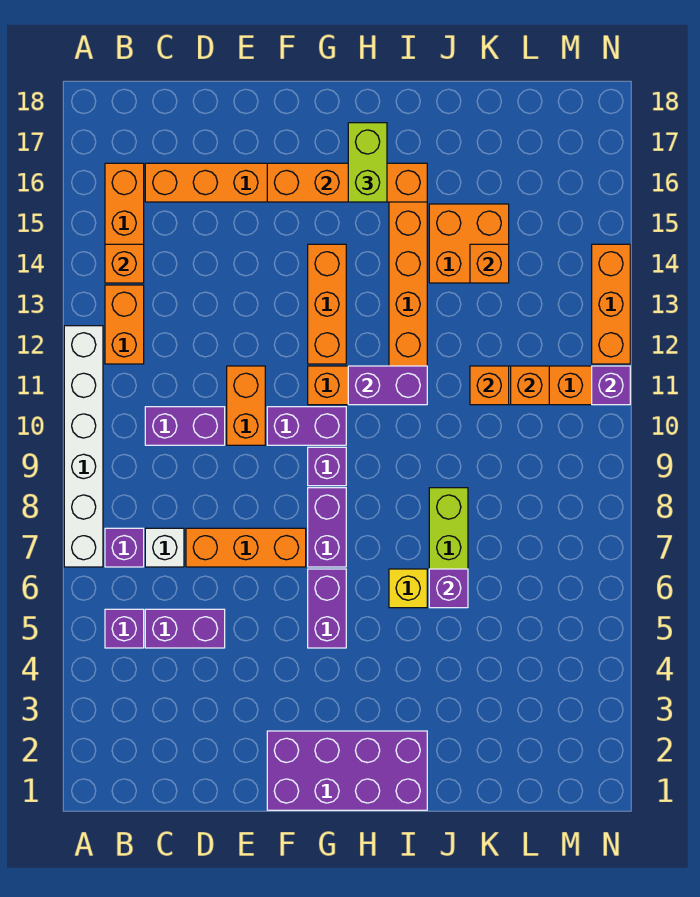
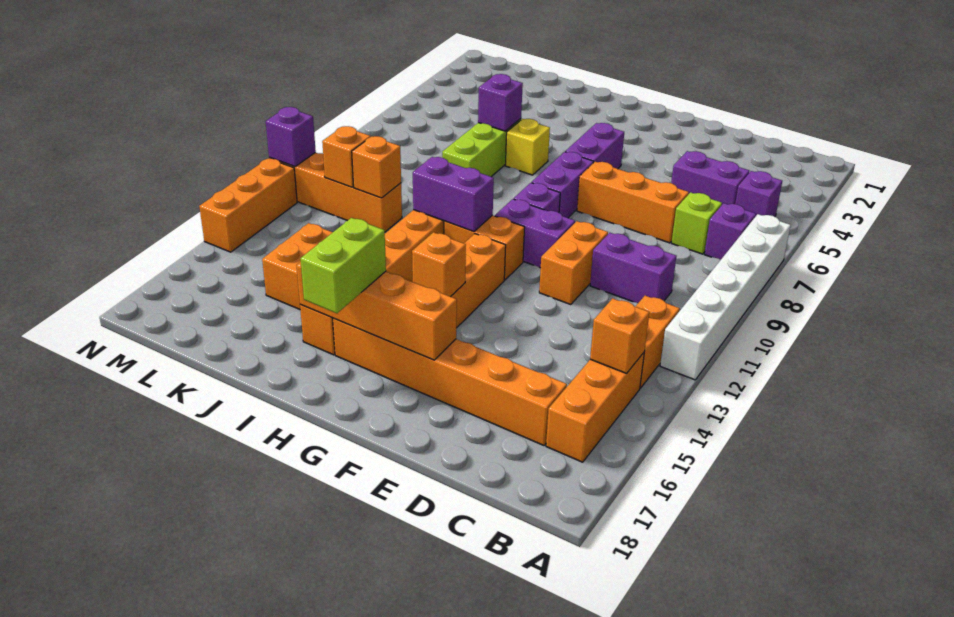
white 1x1 brick [145,528,184,567] -> lime 1x1 brick [672,192,722,254]
purple 2x4 brick [267,731,427,810] -> none
orange 1x1 brick [470,244,509,283] -> orange 1x1 brick moved to [412,232,466,297]

